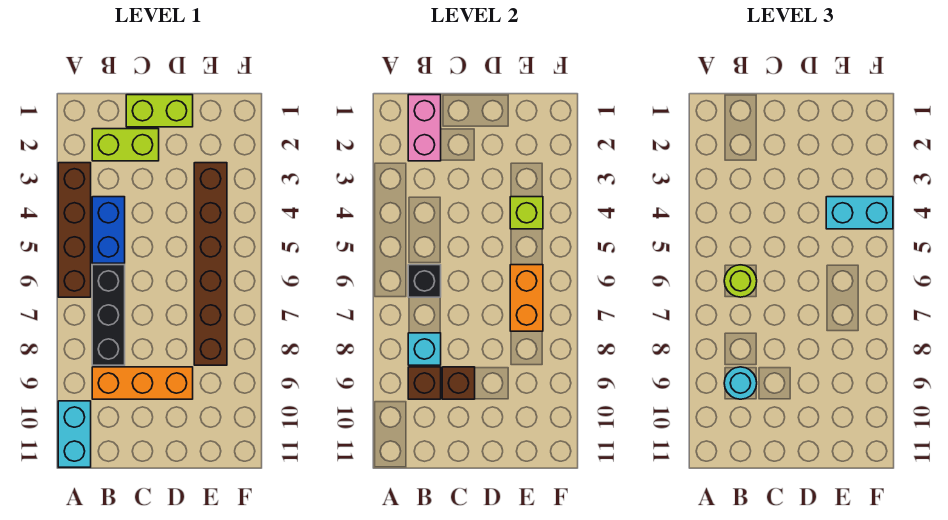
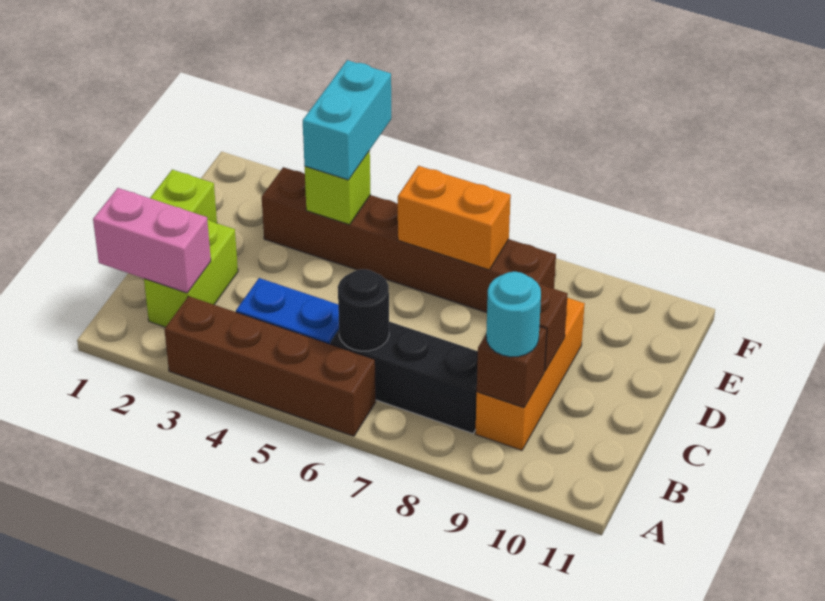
cyan 1x2 brick [58,401,91,467] -> none
black 1x1 brick [408,265,441,297] -> black 1x1 round brick [338,269,389,351]
lime 1x1 round brick [724,265,757,297] -> none
cyan 1x1 brick [408,333,441,365] -> none

